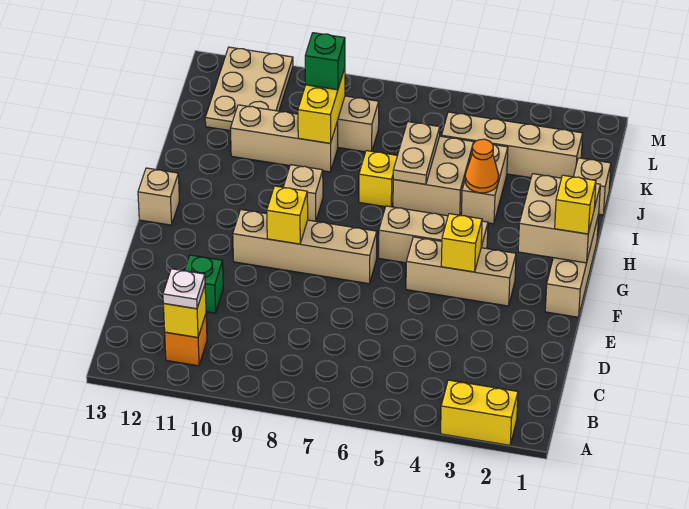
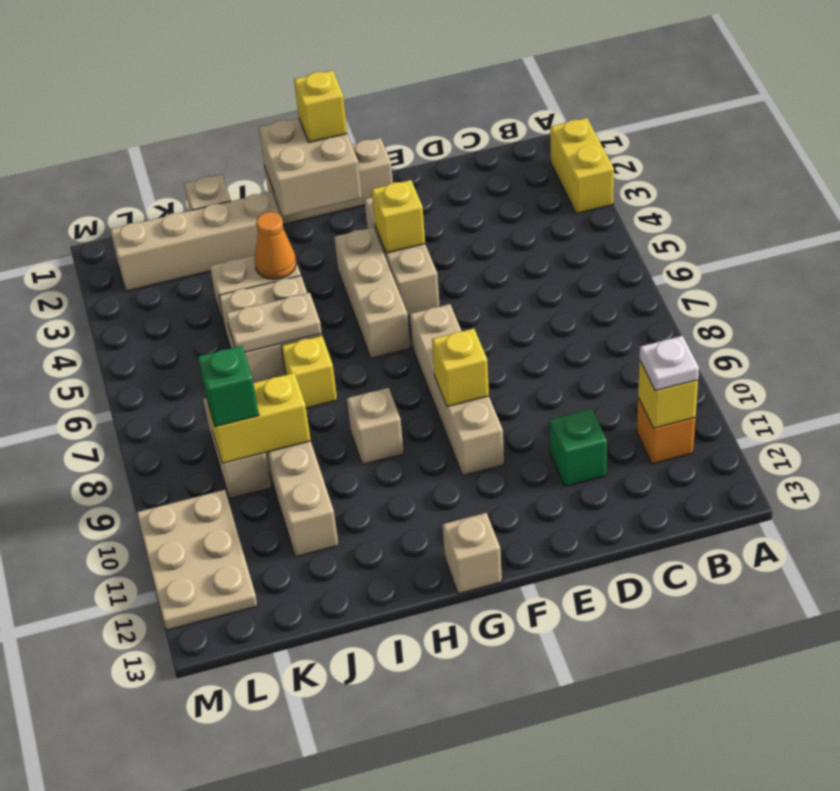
tan 1x4 brick [442,112,583,178] -> tan 1x4 brick turned to [110,192,279,291]
tan 2x3 plate [205,47,293,131] -> tan 2x3 plate turned to [137,490,258,630]

